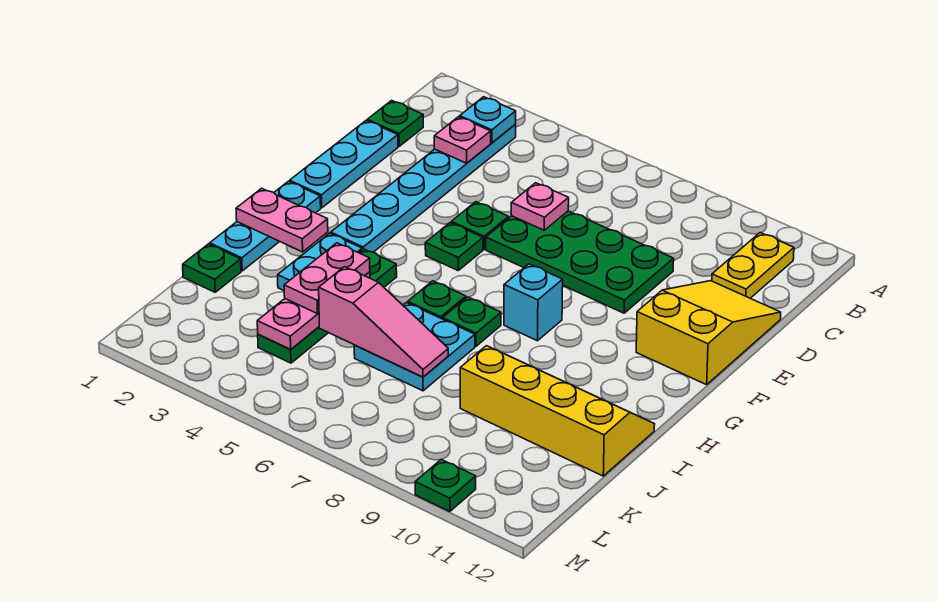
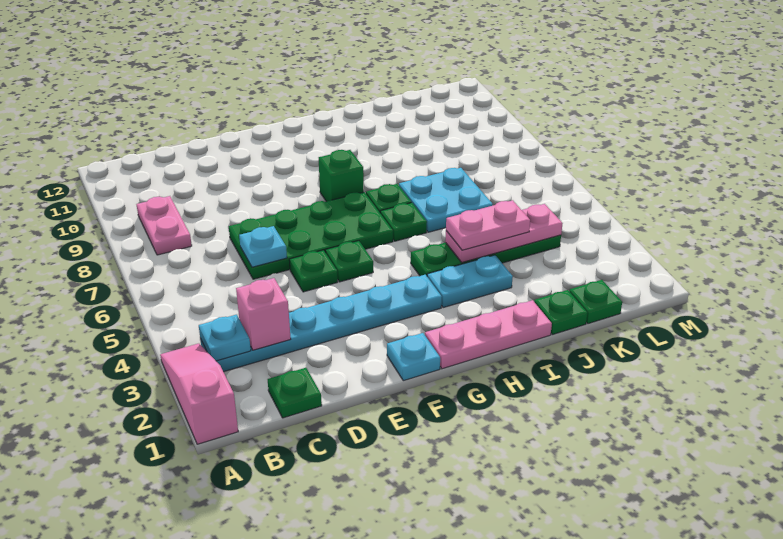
yellow 1x2 plate [712,233,794,298] -> none
pink 1x1 plate [434,117,491,163] -> pink 1x1 brick [236,278,291,350]
cyan 1x3 plate [290,120,398,208] -> cyan 1x1 plate [387,333,440,381]
green 2x4 plate [486,211,674,313] -> green 2x4 plate turned to [229,192,393,279]
pink 1x1 plate [511,183,569,230] -> cyan 1x1 plate [239,226,287,267]
yellow 2x3 slope [636,281,781,385] -> none
cyan 1x3 plate [210,181,321,271] -> pink 1x3 plate [425,300,552,369]
cyan 1x1 brick [504,264,563,341] -> green 1x1 brick [319,150,364,202]
pink 1x2 plate [236,188,328,252] -> pink 1x2 plate moved to [136,196,192,255]
yellow 2x4 slope [460,346,655,476] -> none
pink 1x3 slope [319,267,448,377] -> pink 1x3 slope moved to [160,344,238,444]
green 1x1 plate [415,459,476,512] -> green 1x1 plate moved to [569,280,622,324]

